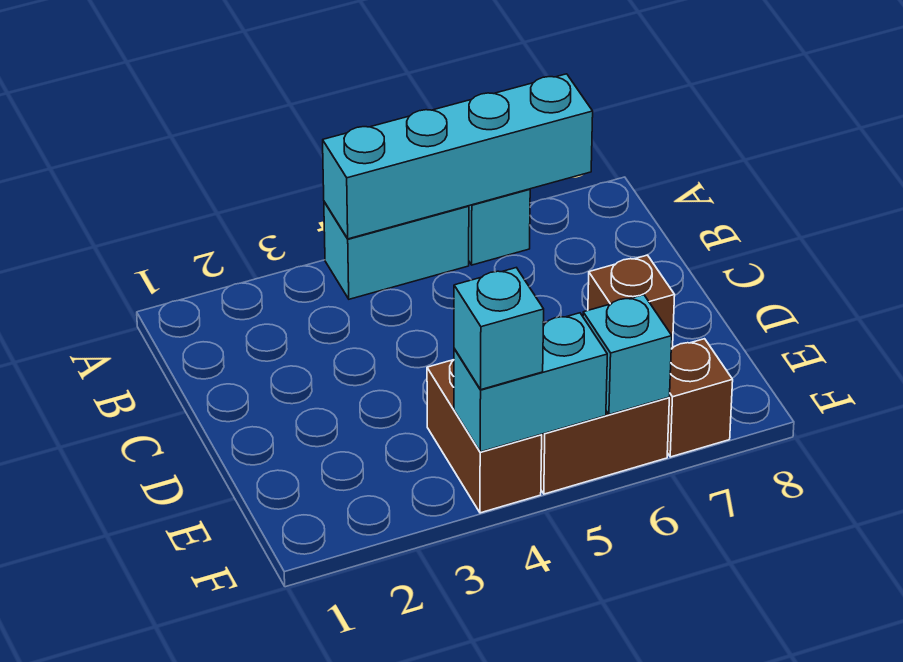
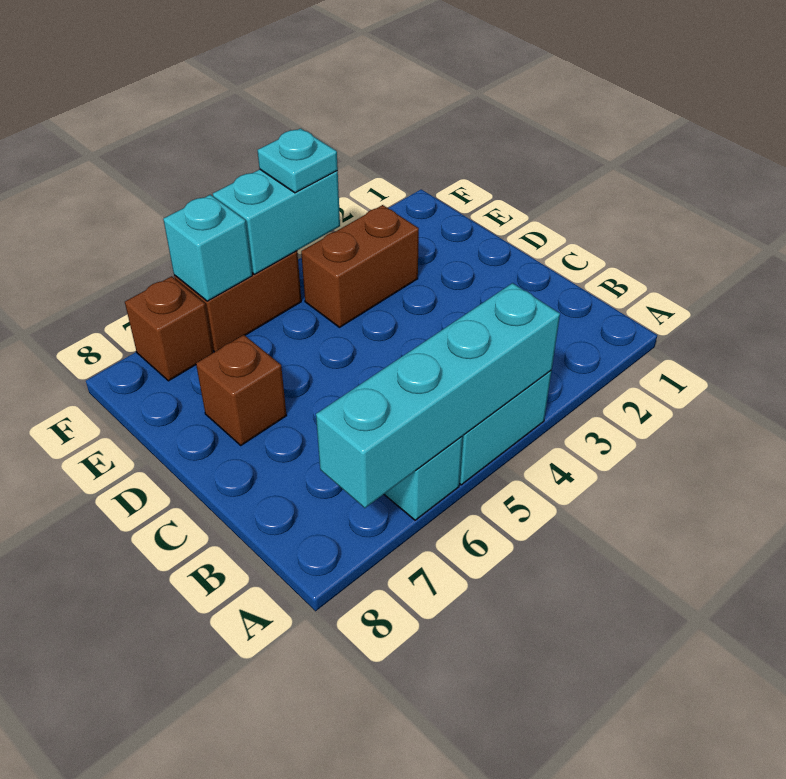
brown 1x2 brick [427,360,542,513] -> brown 1x2 brick turned to [301,205,419,327]
cyan 1x1 brick [454,268,544,390] -> cyan 1x1 plate [257,128,338,193]

